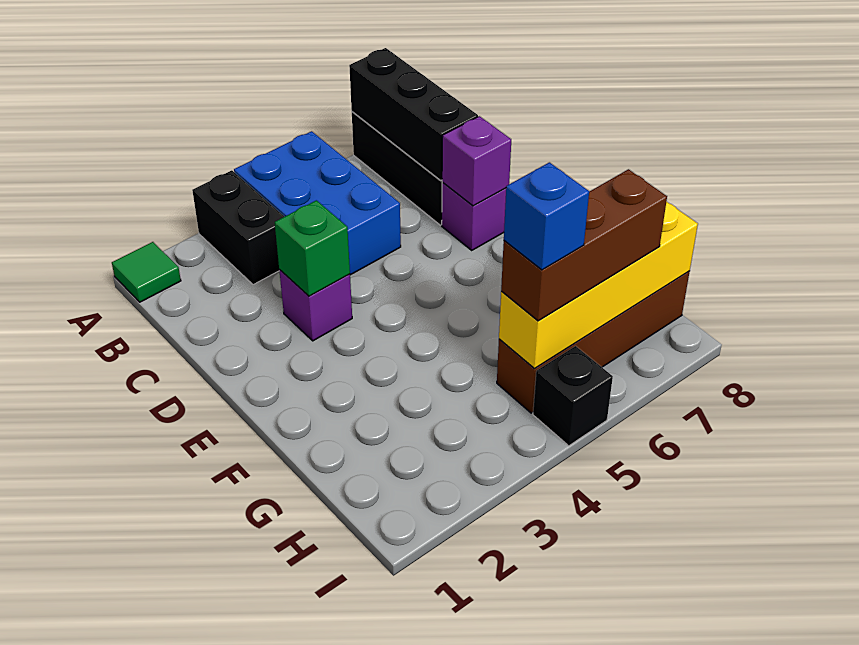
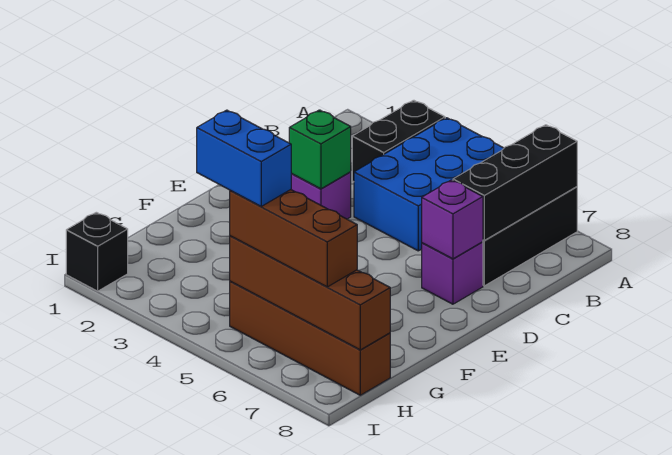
green 1x1 tile [112,242,181,302] -> none
yellow 1x4 brick [499,202,698,368] -> brown 1x4 brick [230,236,390,350]
blue 1x1 brick [504,162,589,270] -> blue 1x2 brick [197,110,291,206]
black 1x1 brick [533,346,613,446] -> black 1x1 brick moved to [66,212,128,291]

